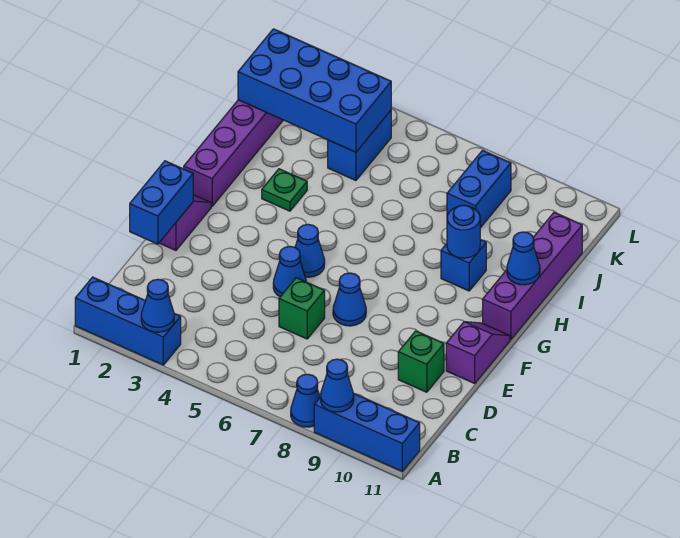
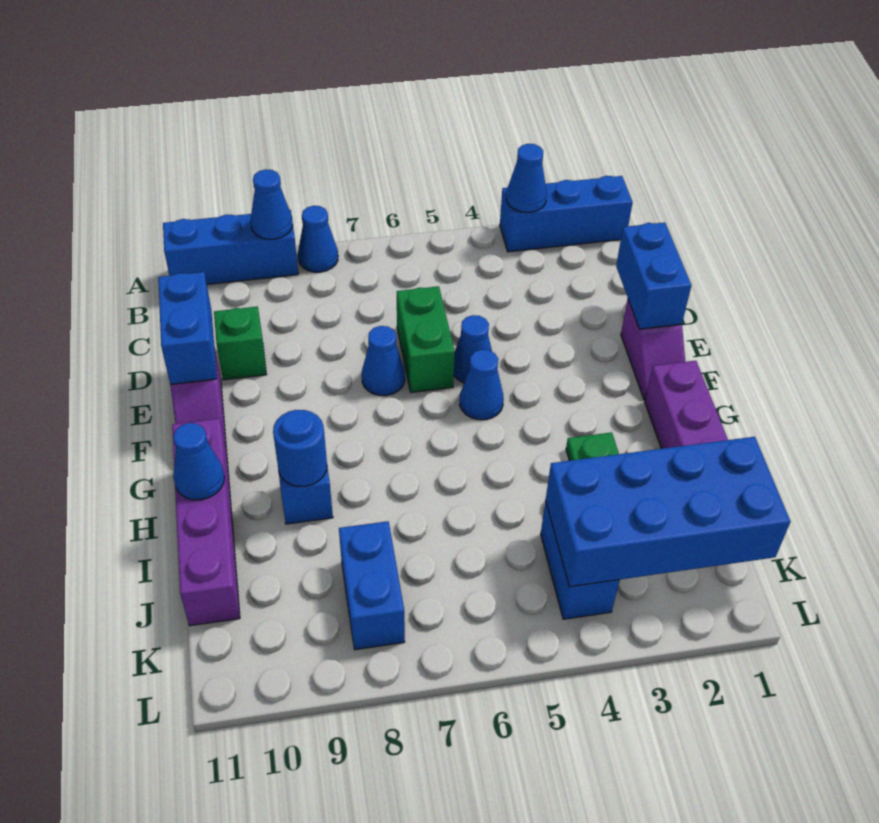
green 1x1 brick [279,278,325,339] -> green 1x2 brick [397,286,455,393]
none -> blue 1x2 brick [158,272,217,384]

